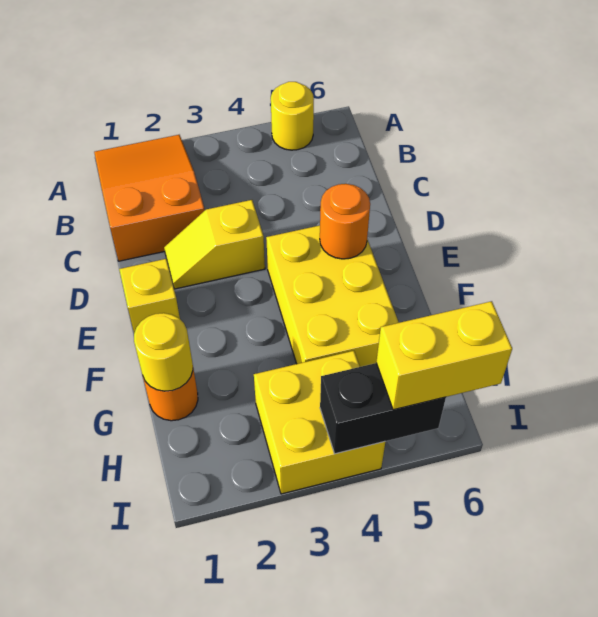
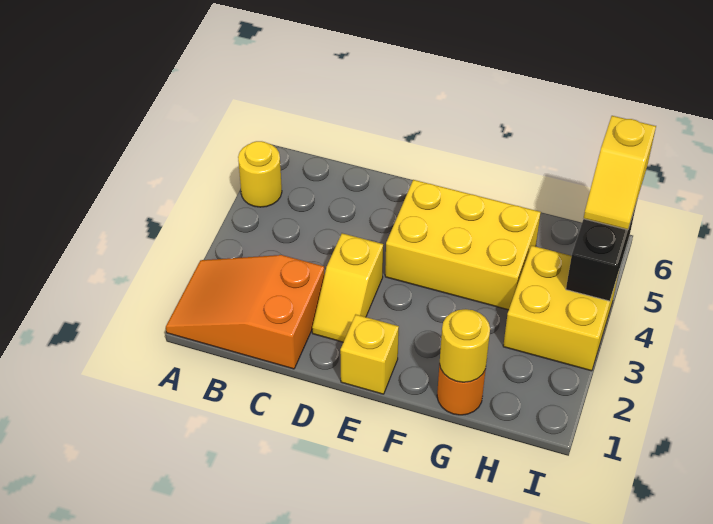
orange 1x1 round brick [320,184,370,259] -> none
yellow 1x2 brick [376,301,512,410] -> yellow 1x2 slope [583,116,656,230]

